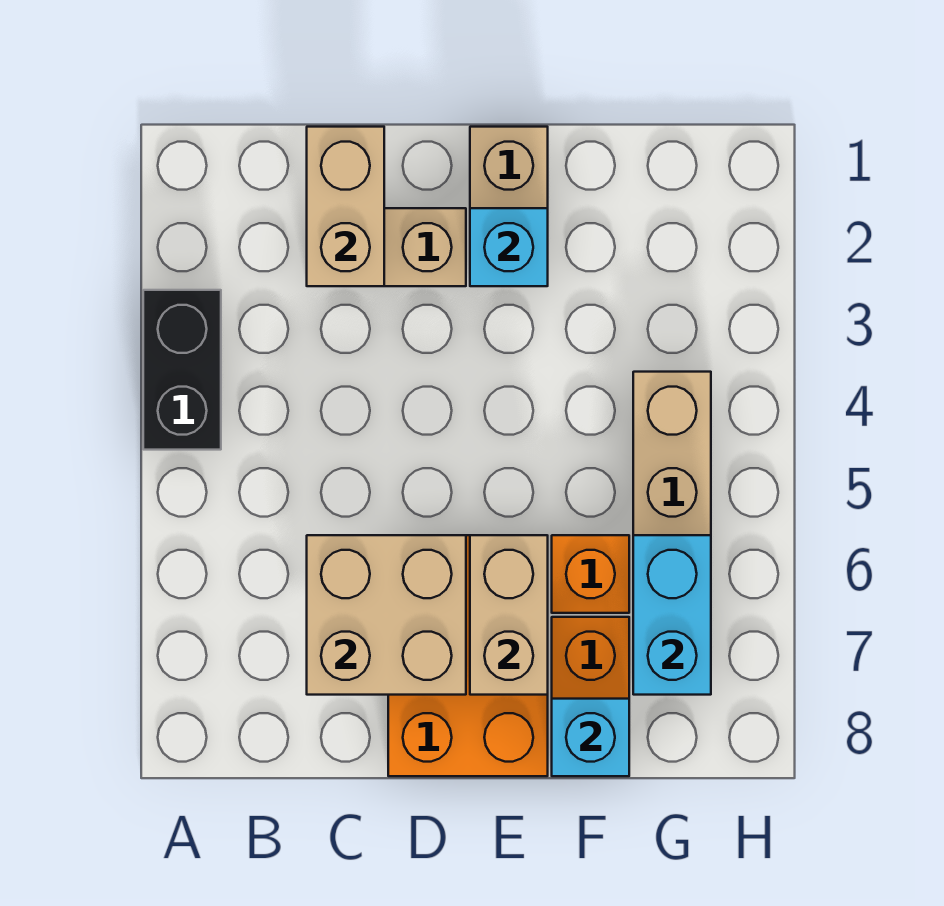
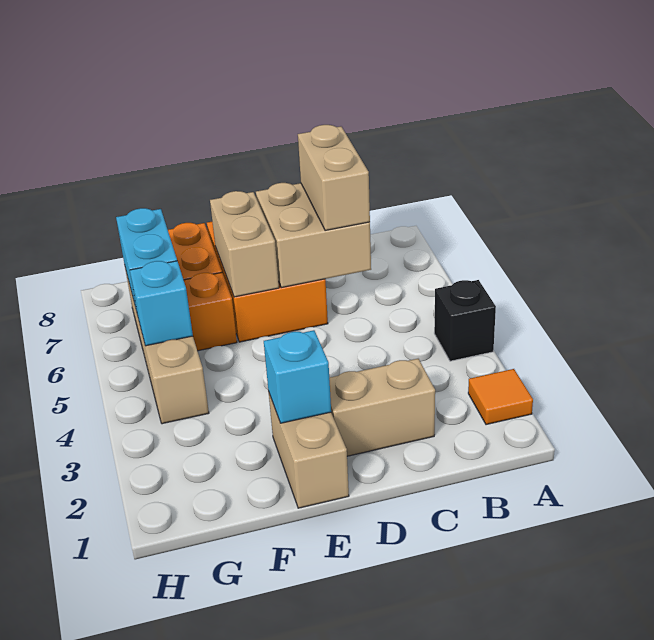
none -> orange 1x1 tile [468,369,533,425]
black 1x2 brick [143,290,221,450] -> black 1x1 brick [434,280,496,361]
tan 1x2 brick [307,127,384,286] -> tan 1x2 brick moved to [298,125,370,231]
cyan 1x1 brick [552,699,629,776] -> cyan 1x1 brick moved to [130,261,193,346]

